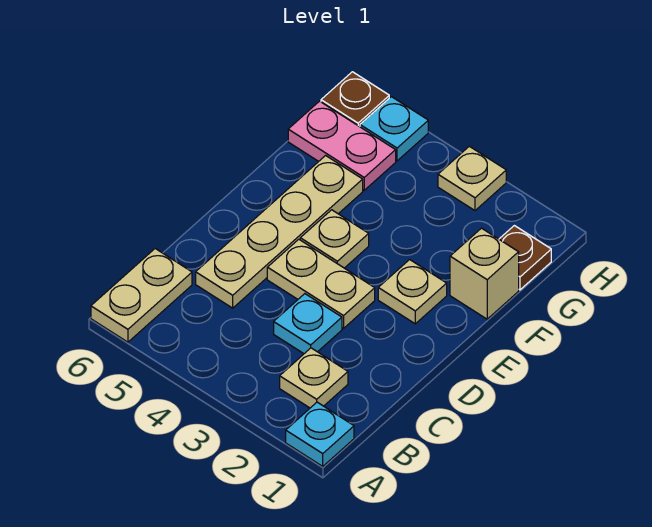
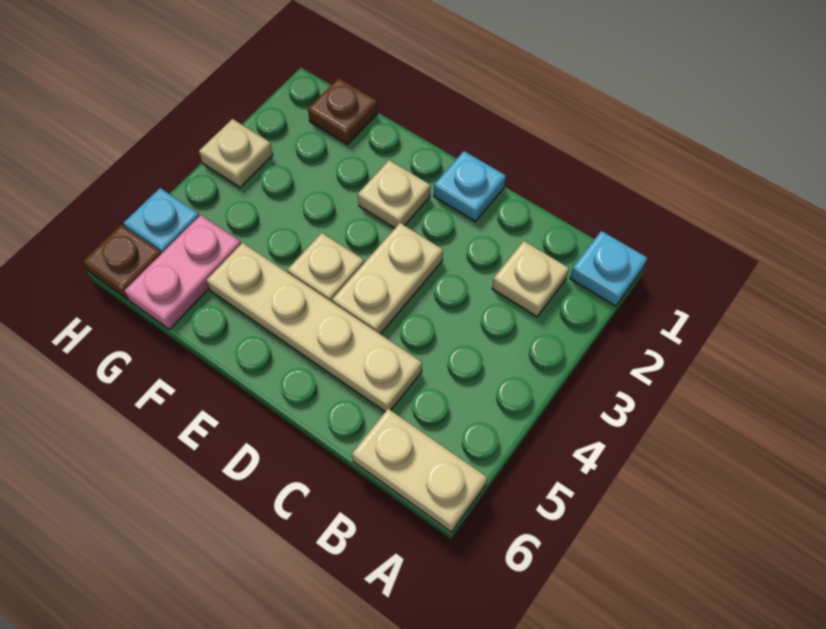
cyan 1x1 plate [274,294,342,354] -> cyan 1x1 plate moved to [434,151,506,222]
tan 1x1 brick [450,228,519,319] -> none

